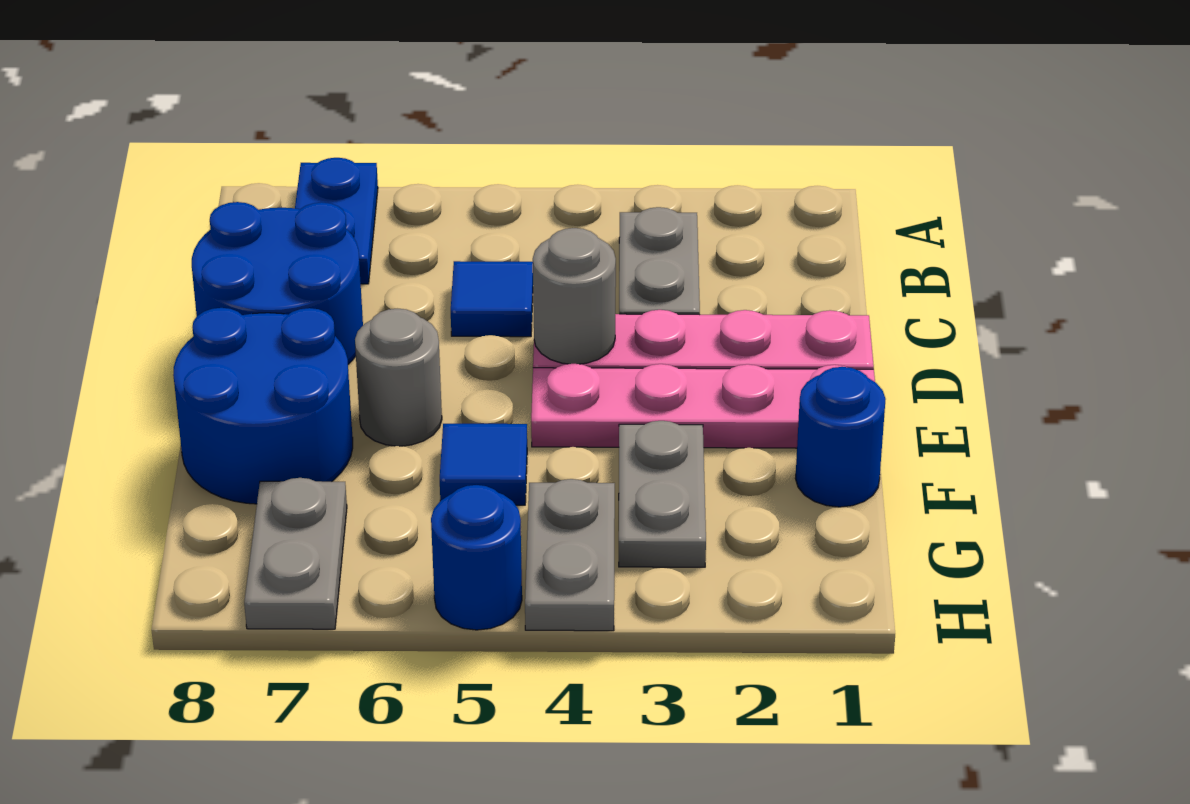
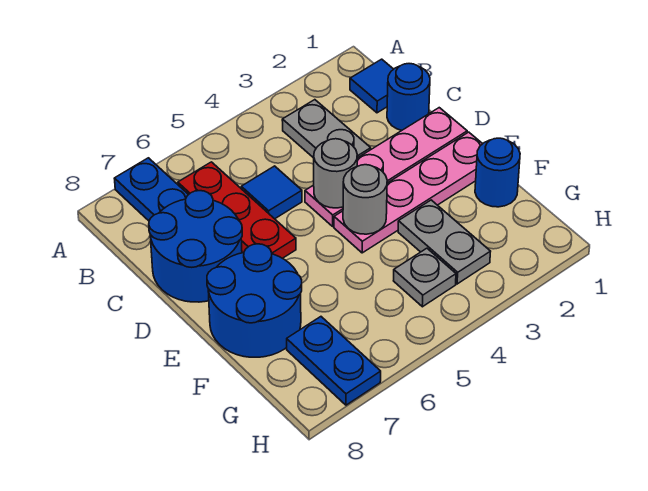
none -> red 1x3 plate [178,162,296,258]
grey 1x1 round brick [355,309,442,446] -> grey 1x1 round brick moved to [343,165,387,234]
blue 1x1 tile [440,424,527,505] -> blue 1x1 tile moved to [350,59,393,113]
grey 1x2 plate [525,479,615,631] -> grey 1x1 plate [394,248,456,307]
grey 1x2 plate [244,478,347,629] -> blue 1x2 plate [287,317,381,405]
blue 1x1 round brick [431,485,522,630] -> blue 1x1 round brick moved to [387,64,430,130]

